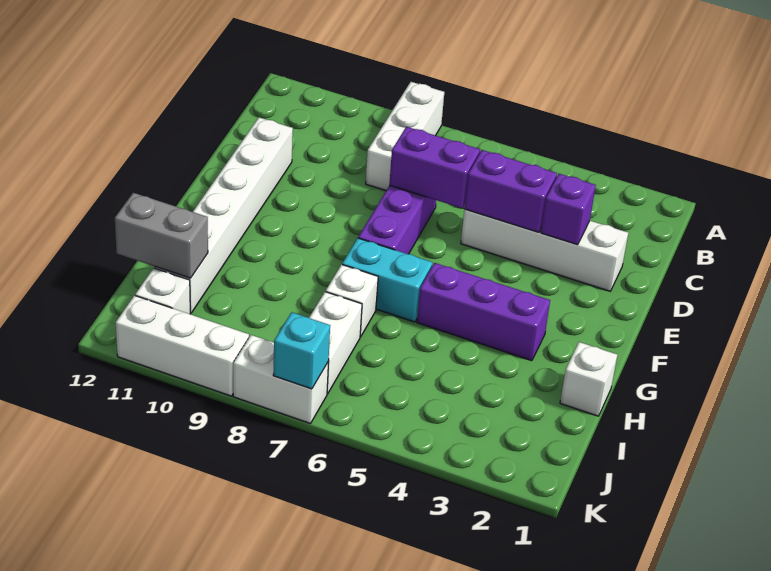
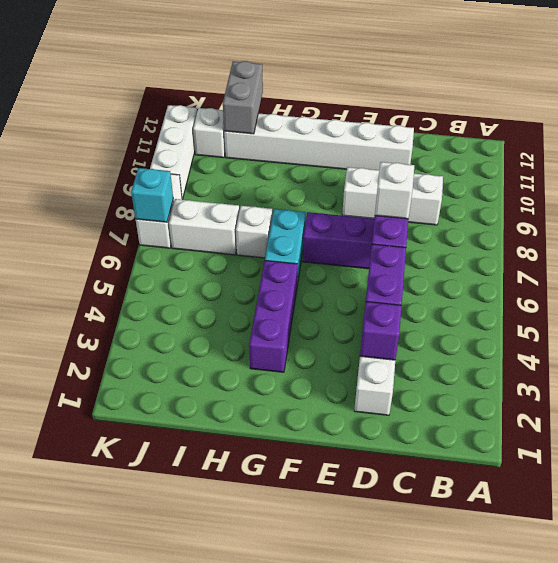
white 1x3 brick [366,82,444,191] -> white 1x3 brick moved to [342,167,443,225]
white 1x1 brick [560,342,617,416] -> white 1x1 brick moved to [375,162,414,219]

